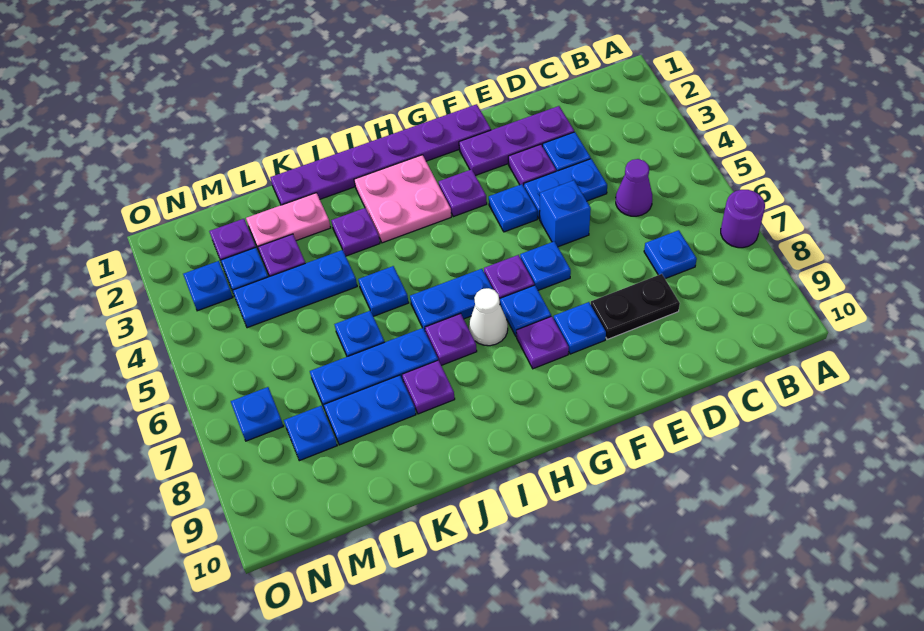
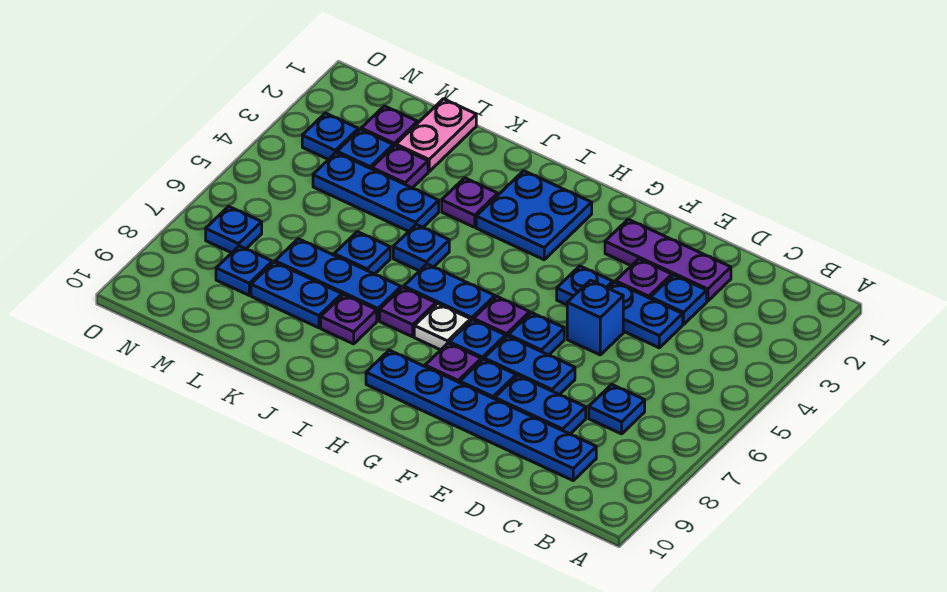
purple 1x1 round brick [721,190,765,248] -> none
purple 1x1 cone [616,159,652,216] -> none
none -> blue 1x6 plate [366,350,596,480]
black 1x2 plate [591,274,680,339] -> blue 1x2 plate [495,376,586,434]
none -> blue 1x2 plate [484,336,575,395]
purple 1x6 plate [270,104,491,205] -> none
purple 1x1 plate [439,169,487,217] -> none
pink 2x2 plate [354,155,451,243] -> blue 2x2 plate [476,171,592,260]
white 1x1 cone [469,288,508,346] -> white 1x1 plate [414,304,471,350]
pink 1x2 plate [246,193,331,250] -> pink 1x2 plate turned to [396,99,476,172]

